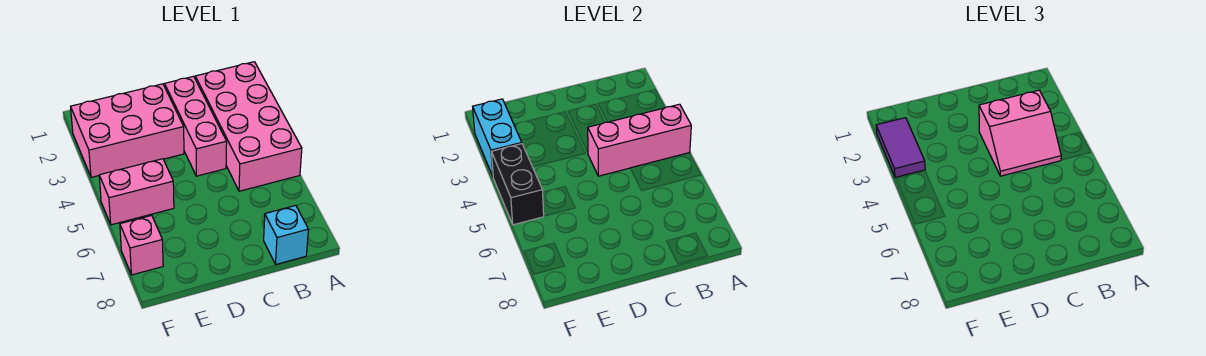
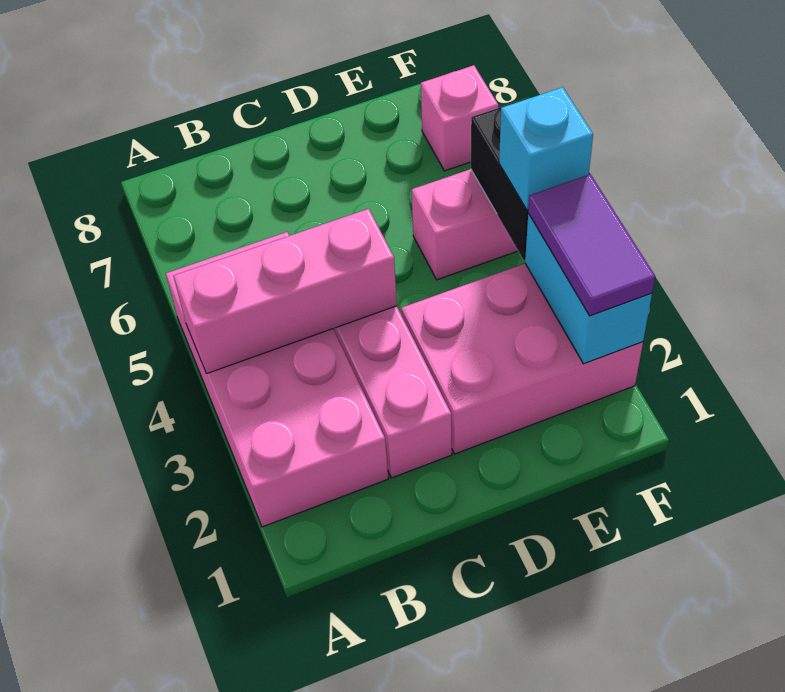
pink 2x2 slope [979,90,1061,176] -> none
cyan 1x1 brick [264,205,308,264] -> cyan 1x1 brick moved to [499,87,593,210]

